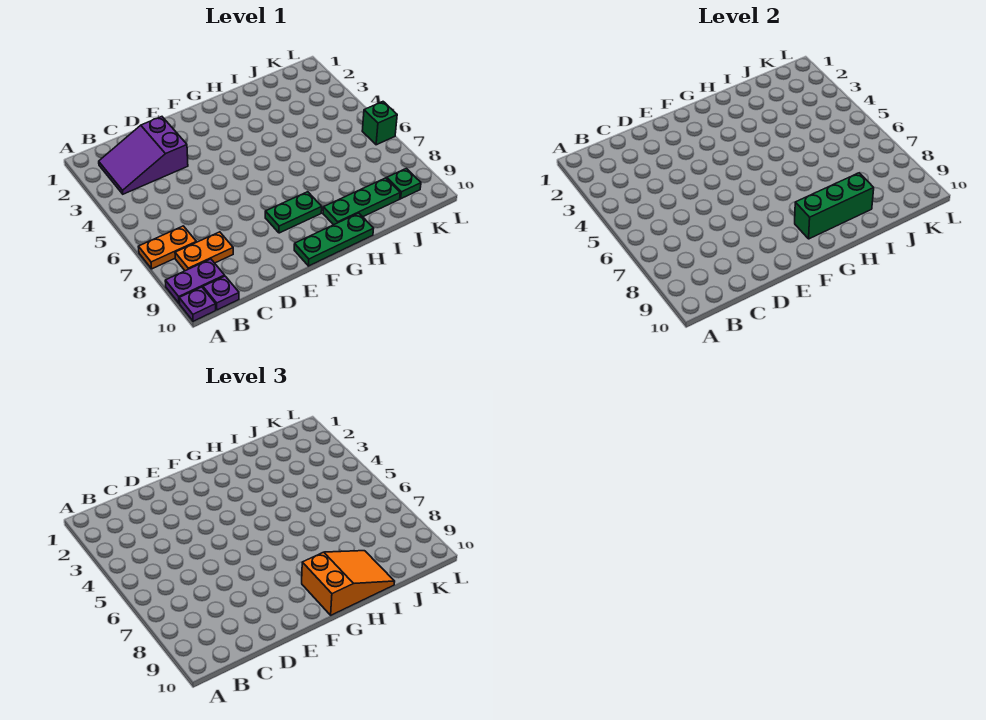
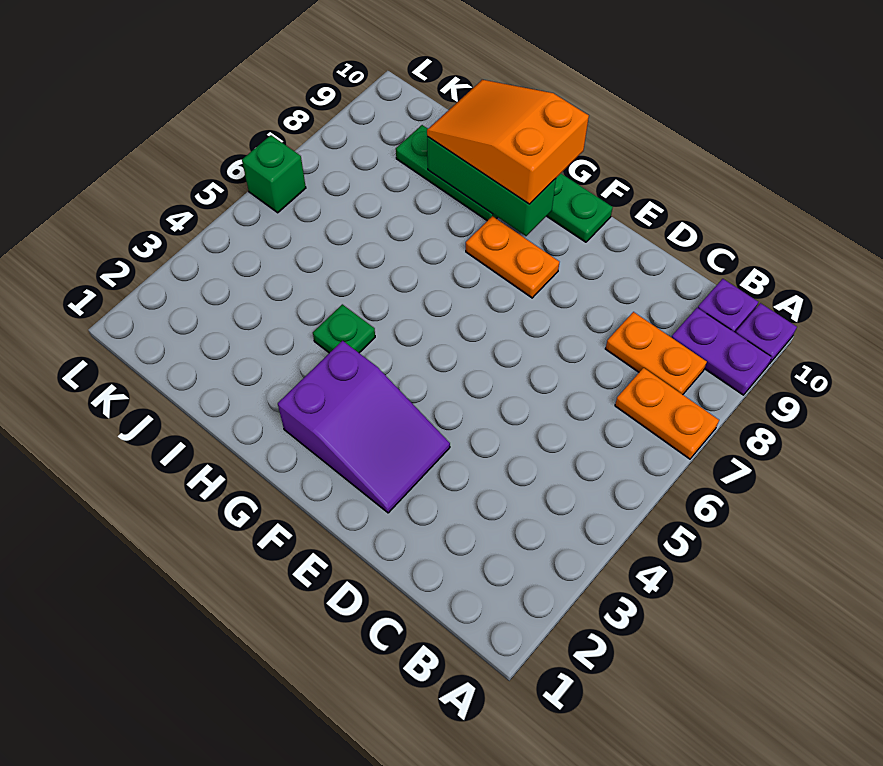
purple 2x3 slope [99,117,188,194] -> purple 2x3 slope moved to [278,341,450,513]
green 1x2 plate [265,192,322,233] -> orange 1x2 plate [466,216,559,298]
green 1x1 plate [387,168,421,199] -> green 1x1 plate moved to [313,304,375,353]

